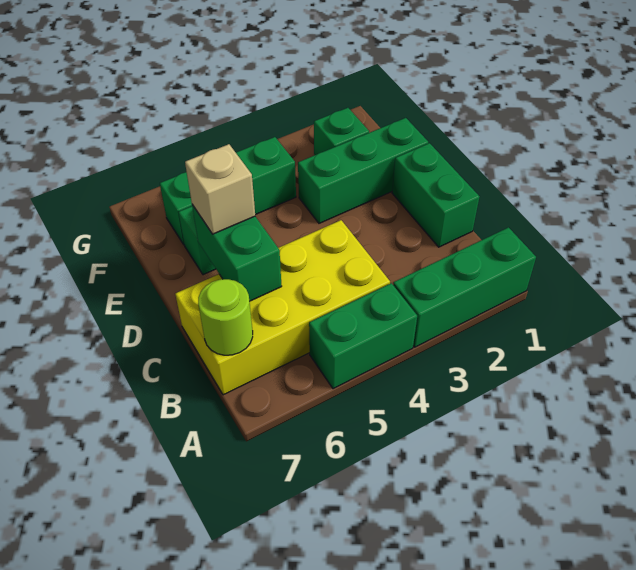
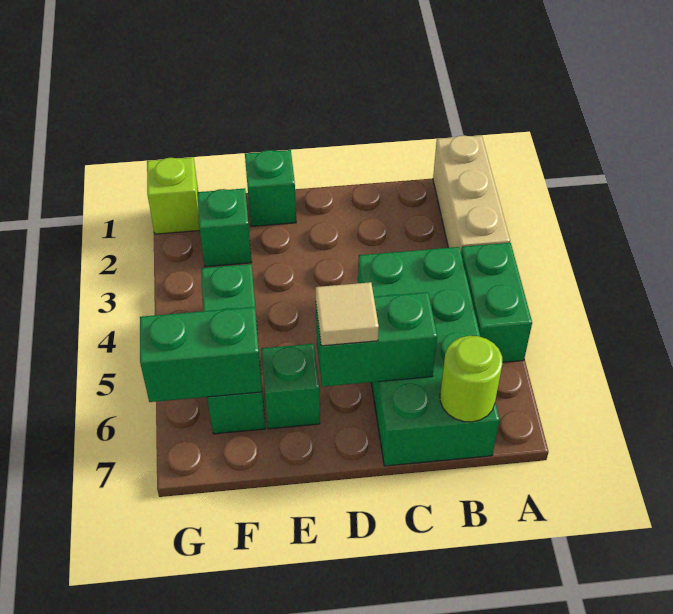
green 1x3 brick [393,227,536,347] -> tan 1x3 brick [433,136,510,251]
yellow 2x4 brick [175,220,390,395] -> green 2x4 brick [358,247,500,466]
green 1x2 brick [392,143,479,247] -> green 1x2 brick moved to [140,307,262,402]
tan 1x1 brick [185,144,255,234] -> tan 1x1 tile [315,282,379,346]
green 1x3 brick [298,118,428,223] -> green 1x1 brick [245,150,296,226]
none -> lime 1x1 brick [147,157,200,234]

